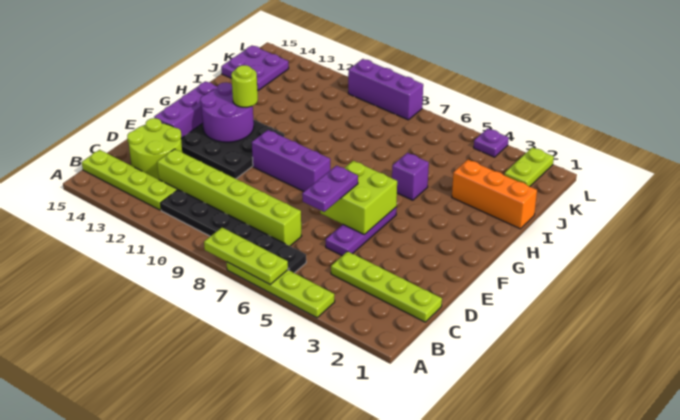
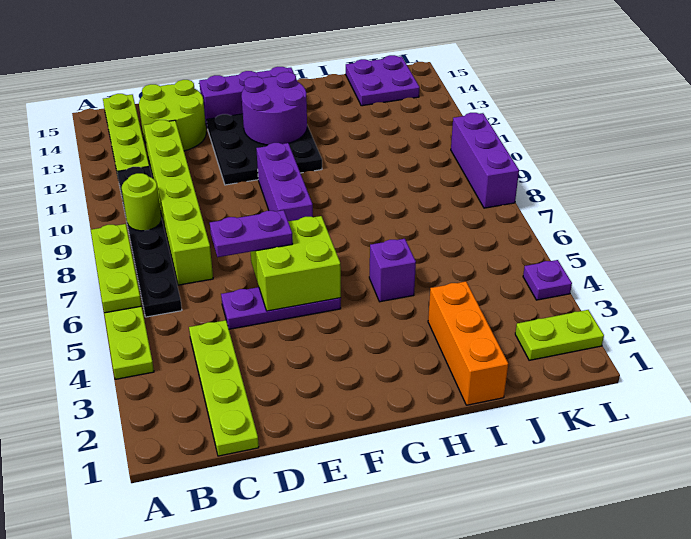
lime 1x1 round brick [231,65,258,107] -> lime 1x1 round brick moved to [122,173,161,231]

